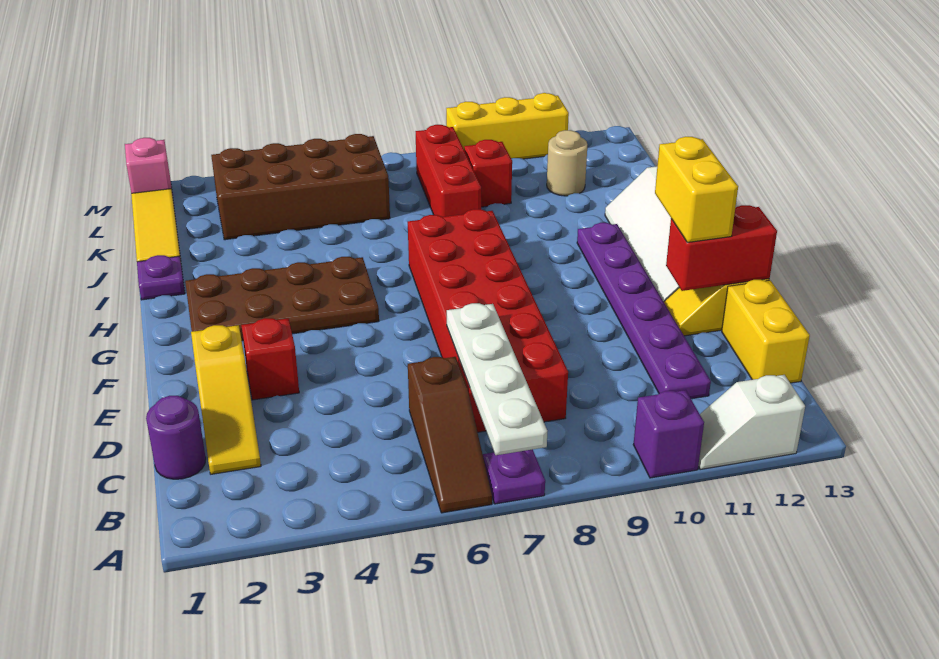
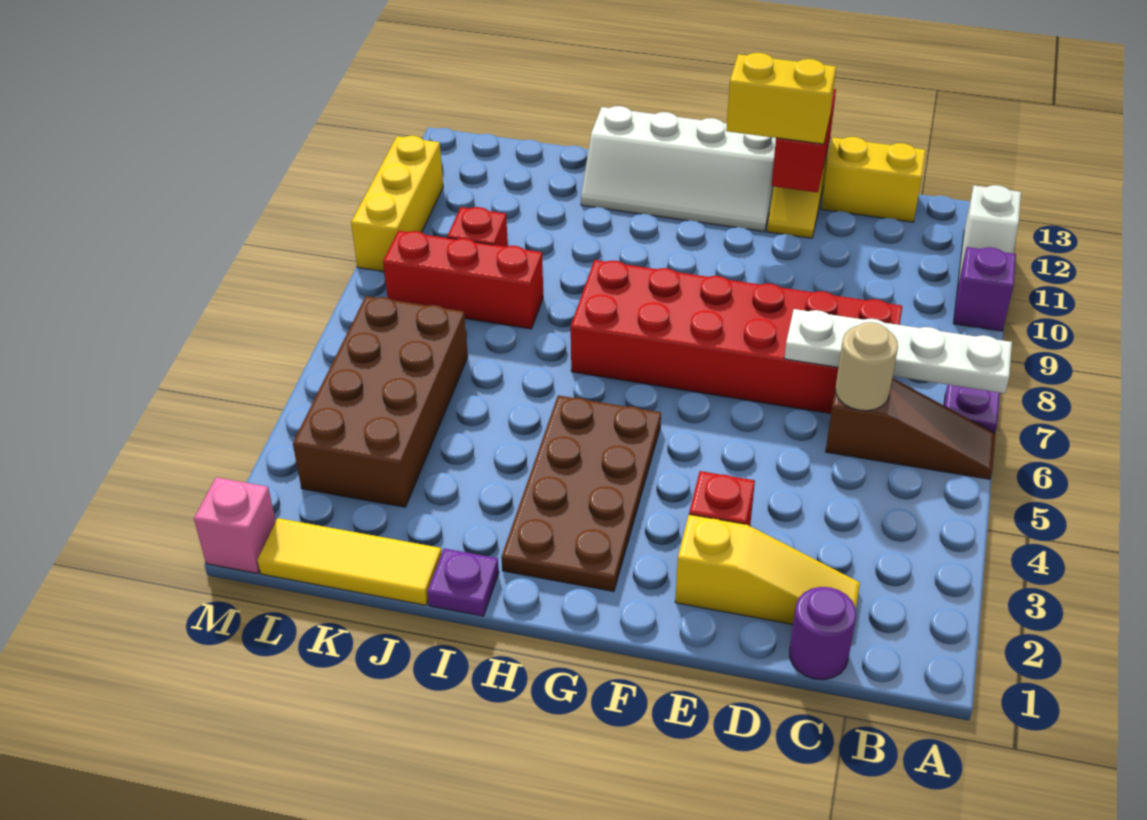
purple 1x6 plate [577,223,711,399] -> none
tan 1x1 round brick [547,130,587,196] -> tan 1x1 round brick moved to [836,322,898,411]

